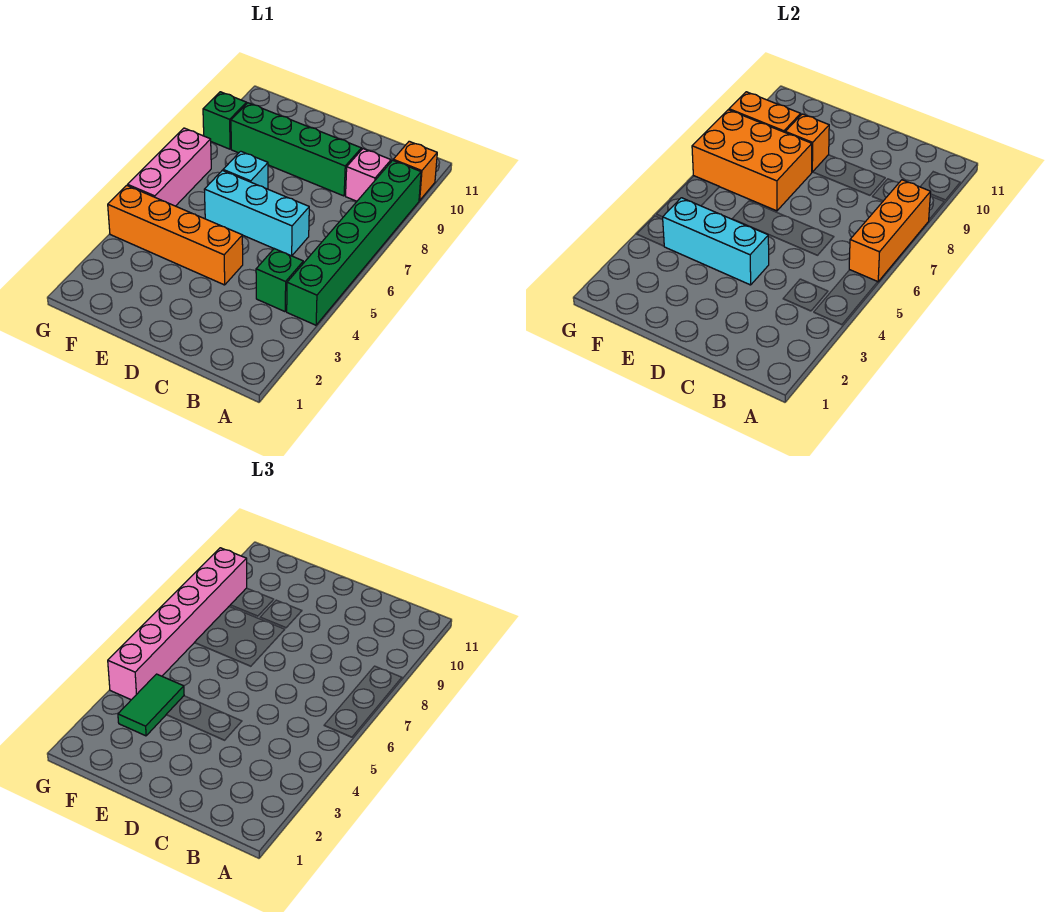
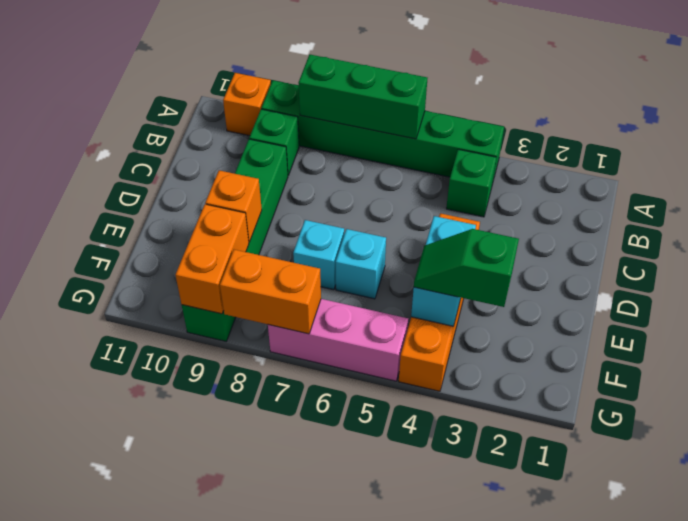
orange 1x3 brick [849,180,931,282] -> green 1x3 brick [298,54,427,139]
pink 1x1 brick [346,149,391,201] -> green 1x1 brick [249,109,299,175]
cyan 1x3 brick [204,170,309,256] -> cyan 1x1 brick [336,229,386,299]
cyan 1x3 brick [663,198,769,285] -> cyan 1x2 brick [411,216,476,326]
orange 2x3 brick [692,110,812,211] -> orange 1x2 brick [220,250,321,334]
green 1x2 tile [118,674,184,736] -> green 1x2 slope [414,229,519,307]
pink 1x6 brick [108,548,247,700] -> none

